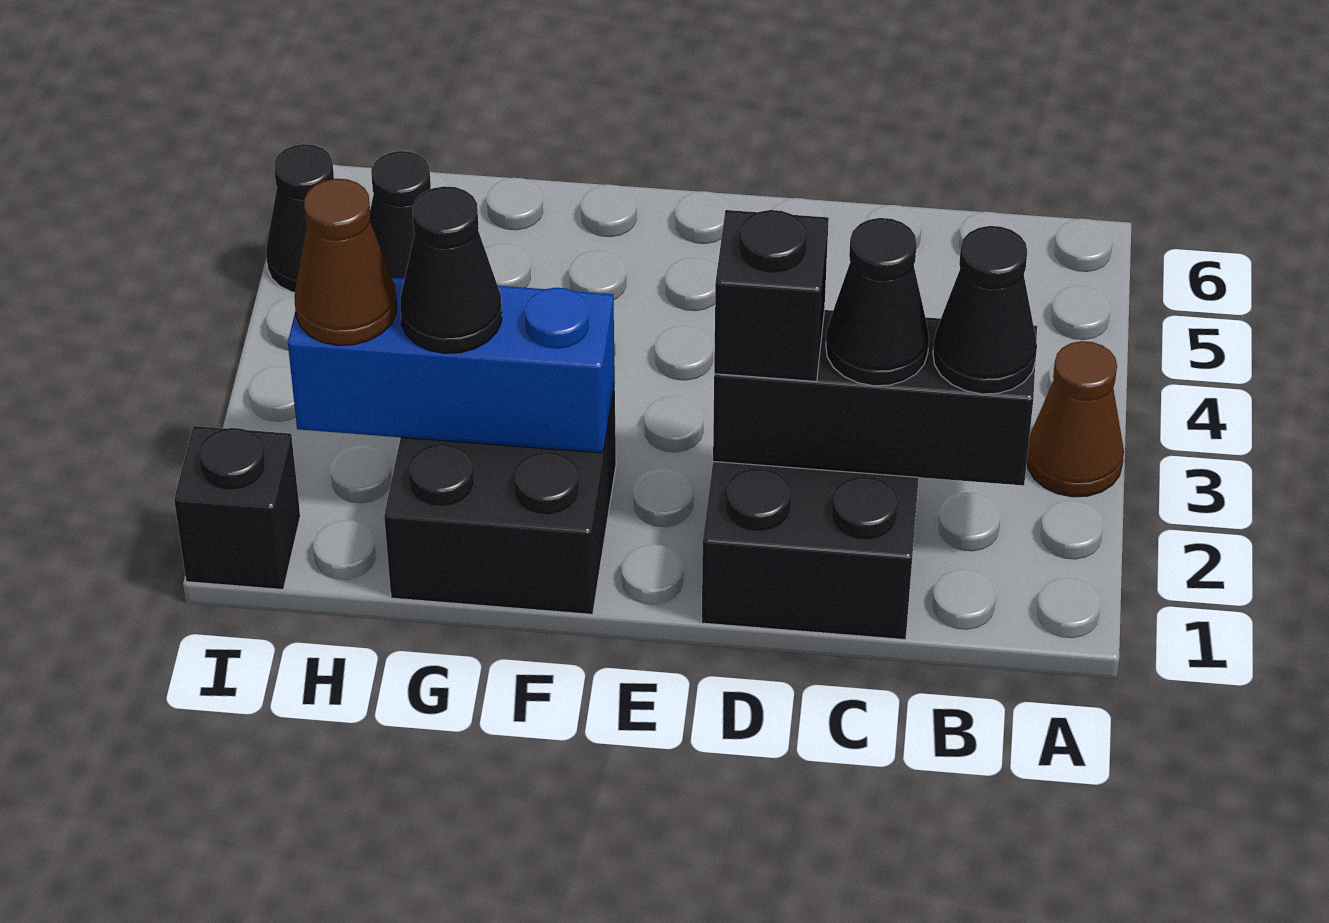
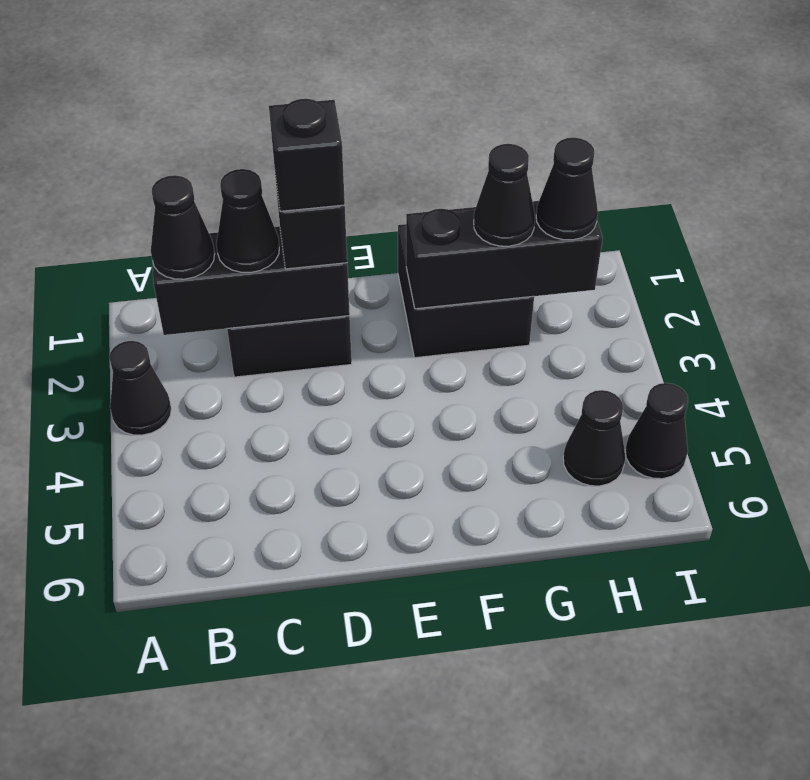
brown 1x1 cone [1027,341,1124,497] -> black 1x1 cone [109,341,171,435]
blue 1x3 brick [288,278,615,453] -> black 1x3 brick [406,201,603,309]
brown 1x1 cone [295,179,396,345] -> black 1x1 cone [536,138,598,240]
black 1x1 brick [174,426,300,589] -> black 1x1 brick moved to [269,99,345,211]

